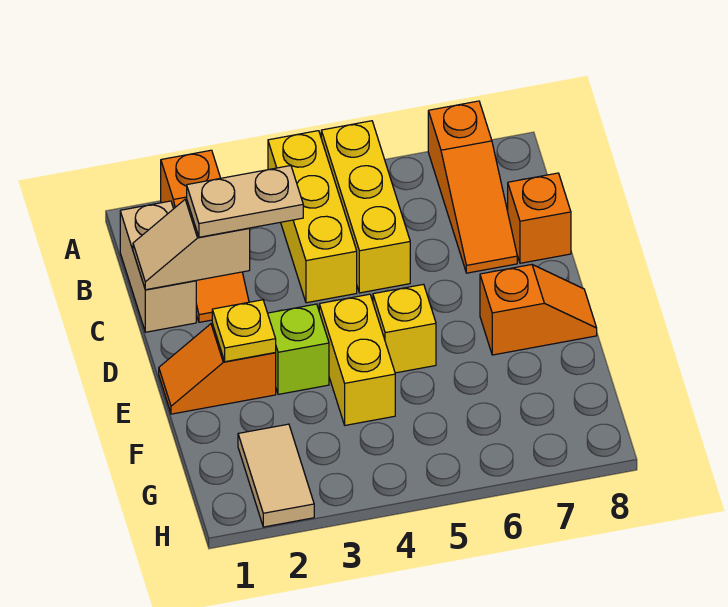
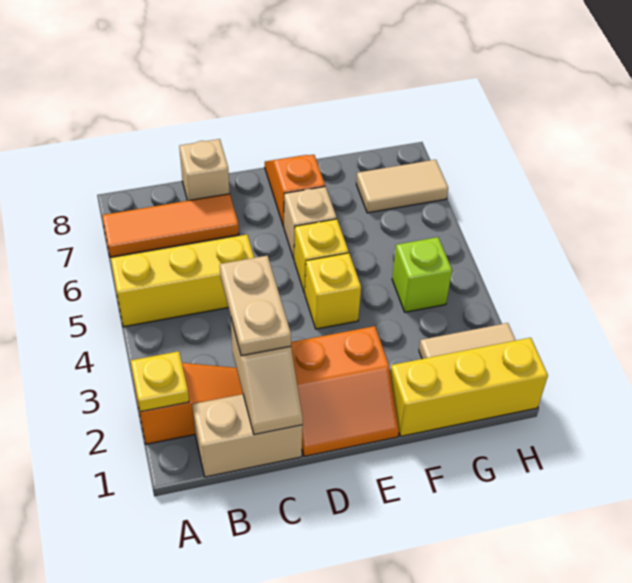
yellow 1x3 brick [268,131,357,303] -> yellow 1x3 brick moved to [390,338,548,436]
orange 1x3 slope [428,101,517,273] -> orange 1x3 tile [102,194,239,257]
orange 1x1 brick [508,173,571,263] -> tan 1x1 brick [179,139,230,201]
orange 1x2 slope [159,323,276,414] -> orange 2x2 slope [291,326,399,457]
yellow 1x1 plate [212,300,276,362] -> yellow 1x1 plate moved to [131,351,189,412]
lime 1x1 brick [268,304,329,394] -> lime 1x1 brick moved to [392,237,452,312]
yellow 1x2 brick [319,294,395,425] -> yellow 1x1 brick [305,253,361,329]
none -> tan 1x1 brick [284,187,337,259]
none -> tan 1x2 tile [356,160,448,213]

